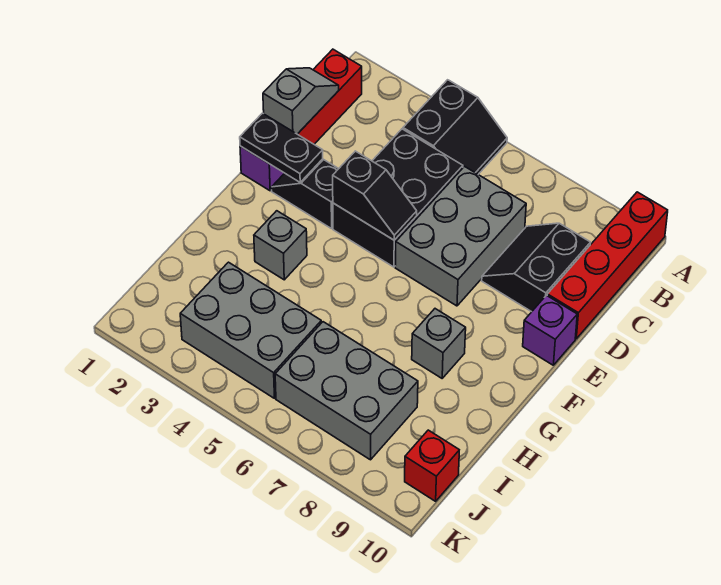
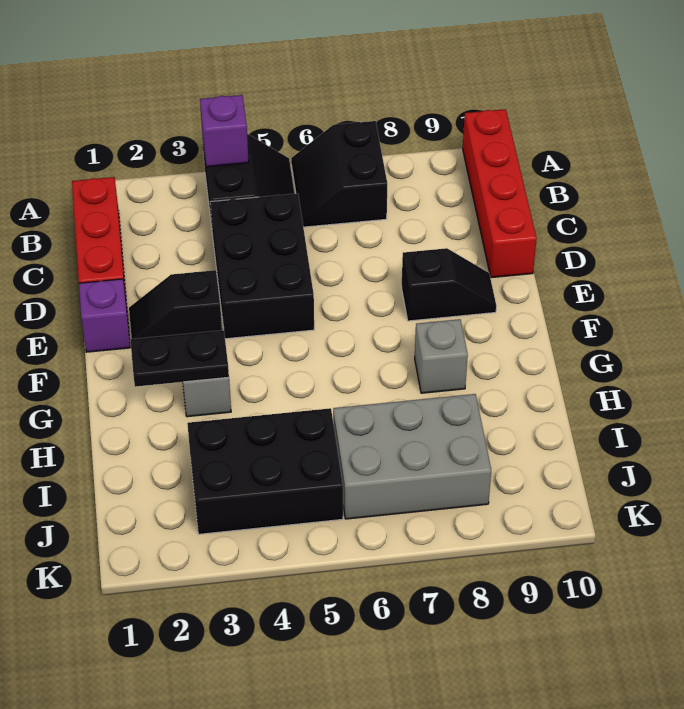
grey 1x2 slope [263,68,339,134] -> none
grey 2x3 brick [395,167,526,306] -> none
black 2x2 slope [482,223,591,312] -> black 2x2 slope moved to [291,121,387,227]
black 1x2 plate [240,113,323,182] -> black 1x2 plate moved to [130,330,229,387]
black 1x2 slope [333,151,417,240] -> black 1x2 slope moved to [402,248,497,321]
purple 1x1 brick [523,295,577,365] -> purple 1x1 brick moved to [200,95,249,167]
grey 2x3 brick [180,262,321,398] -> black 2x3 brick [187,408,343,534]
red 1x1 brick [405,430,459,501] -> none

